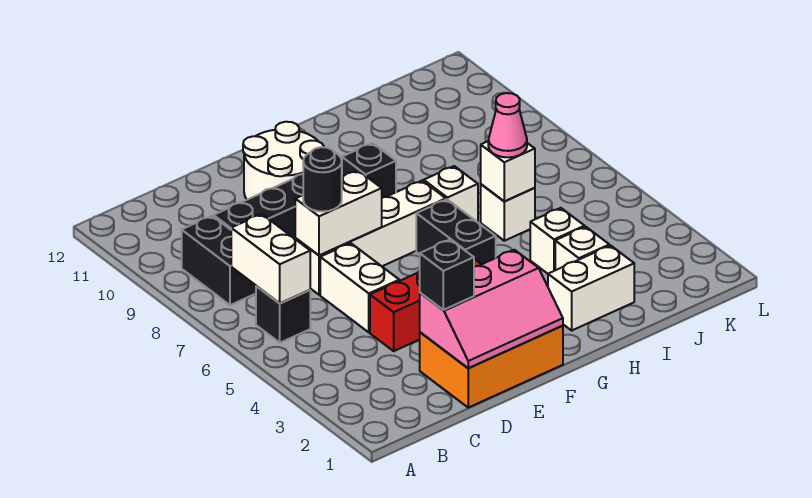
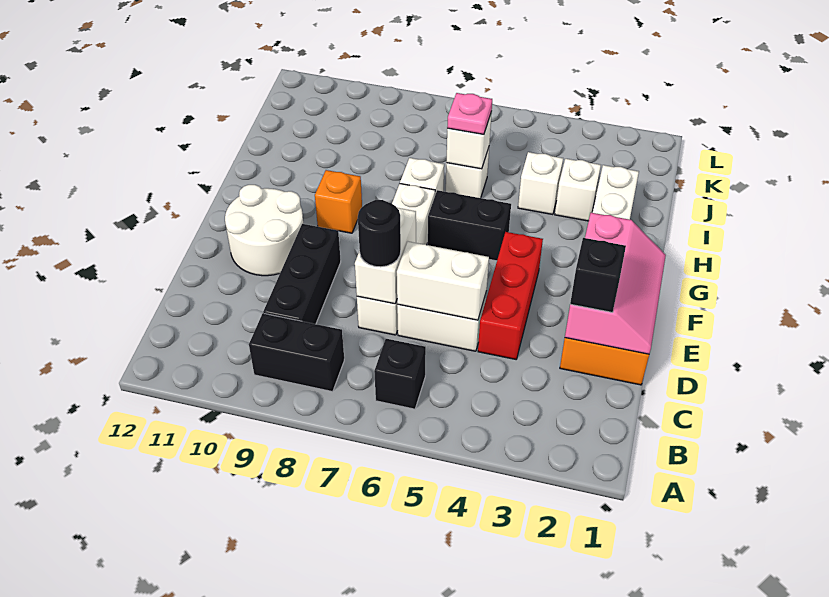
white 1x2 brick [231,214,310,303] -> white 1x2 brick moved to [397,241,489,320]
black 1x1 brick [342,143,396,198] -> orange 1x1 brick [315,170,362,233]
pink 1x1 cone [488,93,527,157] -> pink 1x1 plate [447,93,492,135]

